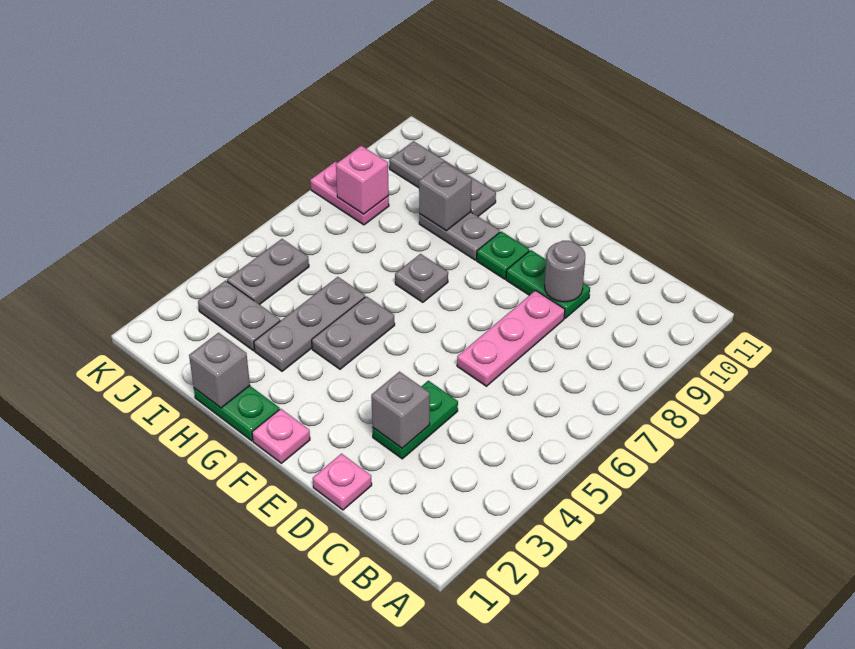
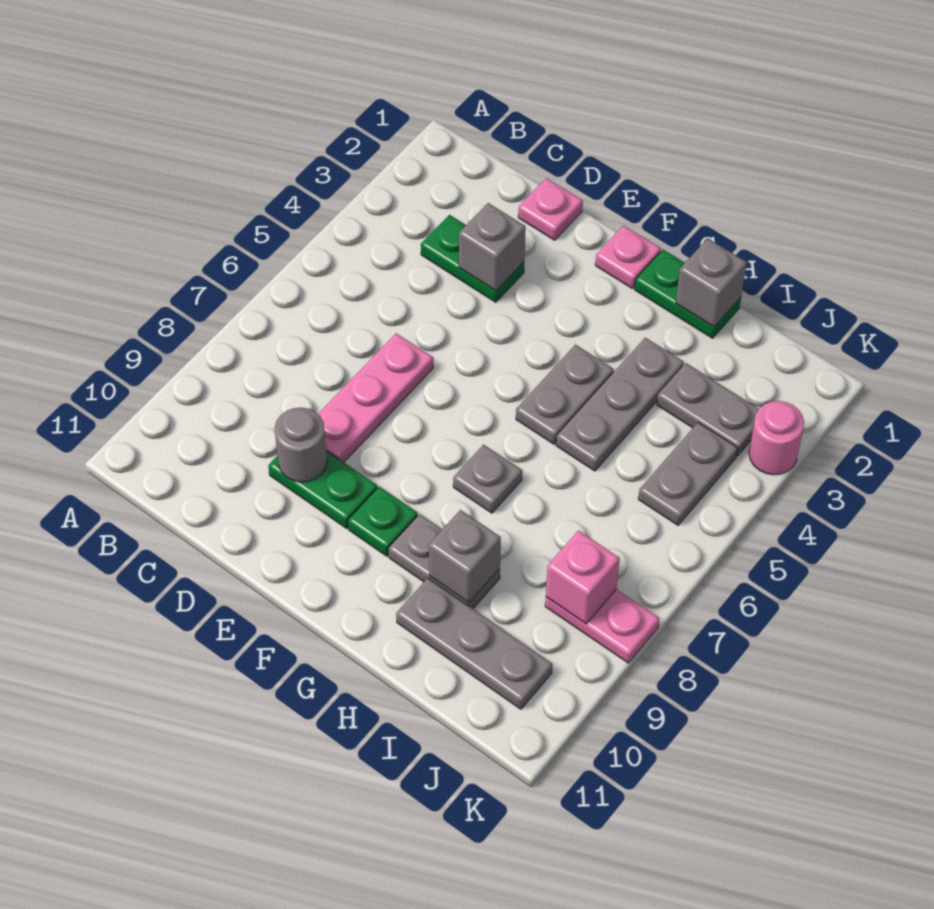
green 1x2 plate [373,381,458,459] -> green 1x2 plate turned to [421,215,524,302]
none -> pink 1x1 round brick [749,401,804,475]

